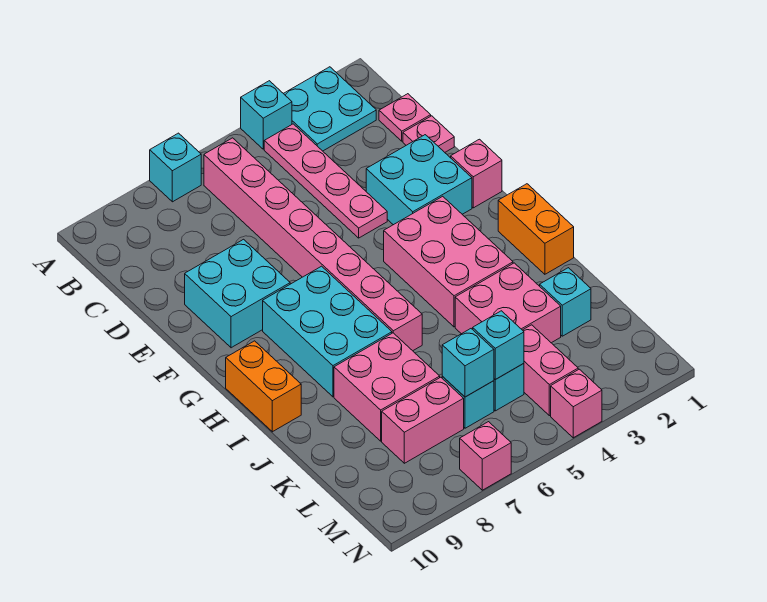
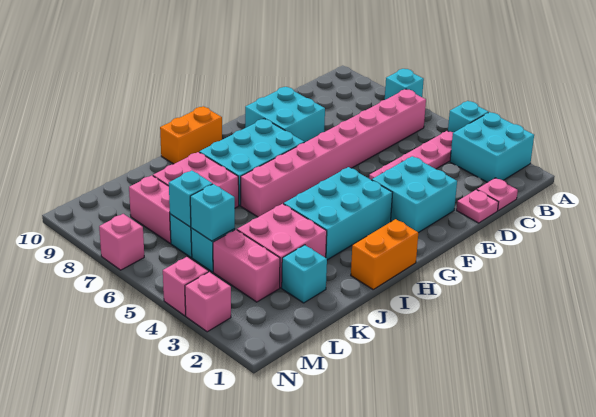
cyan 2x2 plate [283,67,376,151] -> cyan 2x2 brick [450,112,534,182]
pink 1x1 brick [451,139,502,208] -> pink 1x1 brick moved to [185,272,231,332]
pink 2x3 brick [384,196,513,327] -> cyan 2x3 brick [284,167,393,260]
pink 1x2 brick [523,325,578,416] -> pink 1x2 brick turned to [213,230,280,302]

